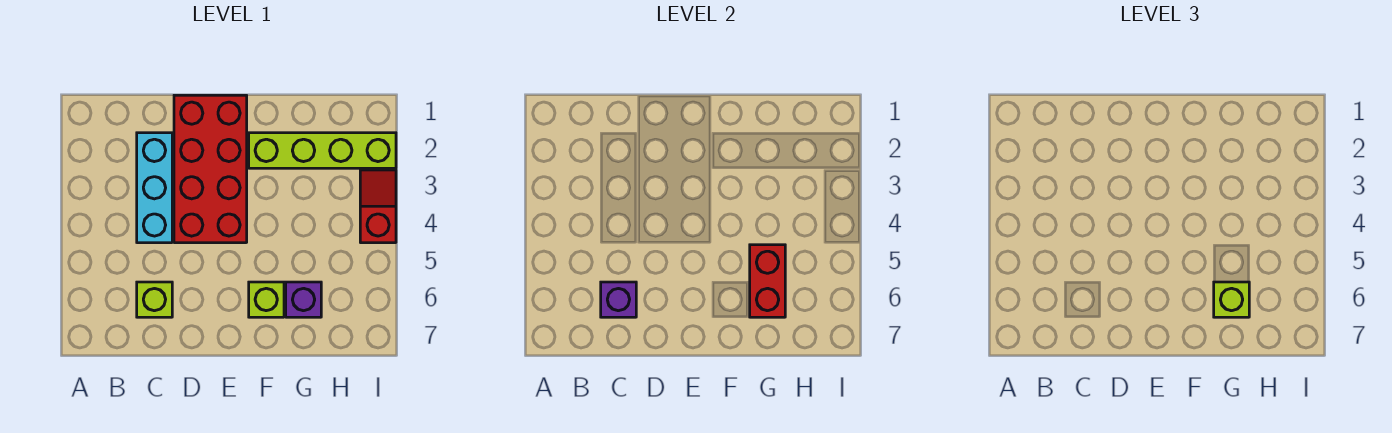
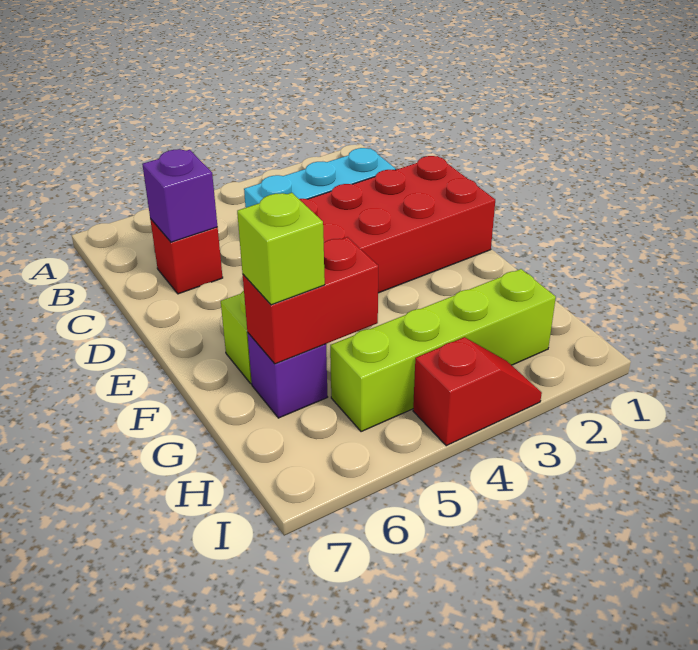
lime 1x1 brick [137,282,172,317] -> red 1x1 brick [150,218,223,294]
lime 1x4 brick [249,133,396,168] -> lime 1x4 brick turned to [330,269,556,432]

